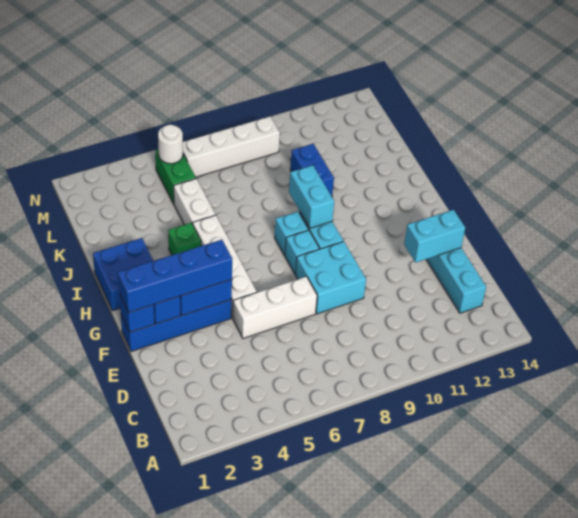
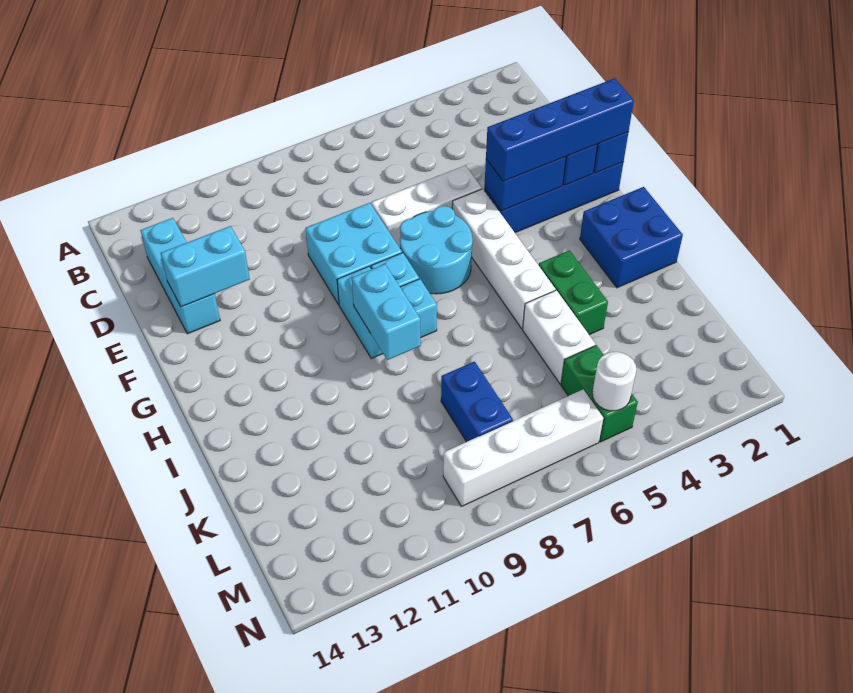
none -> cyan 2x2 round brick [400,206,473,294]
green 1x1 brick [168,223,201,255] -> green 1x2 brick [539,250,608,335]
blue 1x2 brick [290,144,334,196] -> blue 1x2 brick moved to [441,362,513,442]

